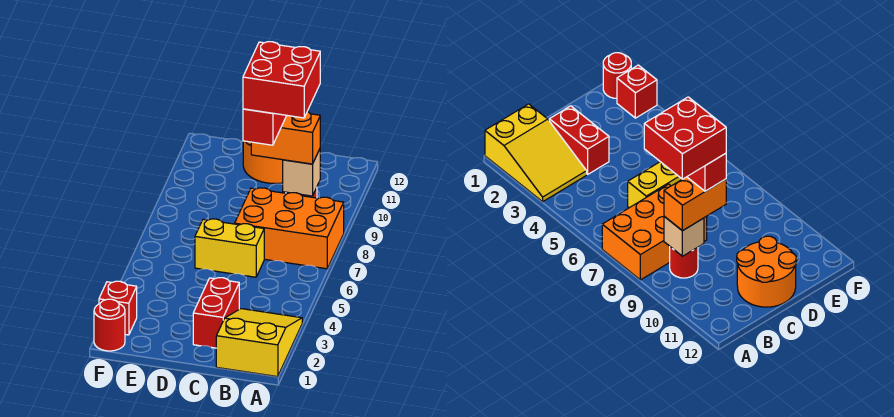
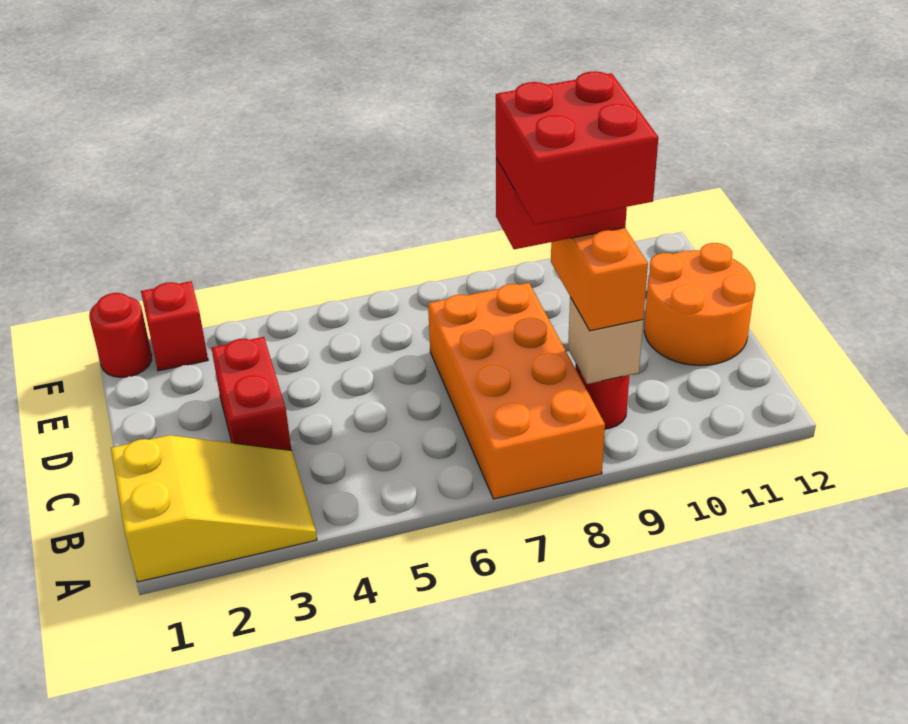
orange 2x3 brick [235,188,344,269] -> orange 2x4 brick [428,283,605,499]
red 1x2 brick [193,278,239,348] -> red 1x2 brick turned to [212,337,291,450]
yellow 1x2 brick [195,219,264,277] -> none

